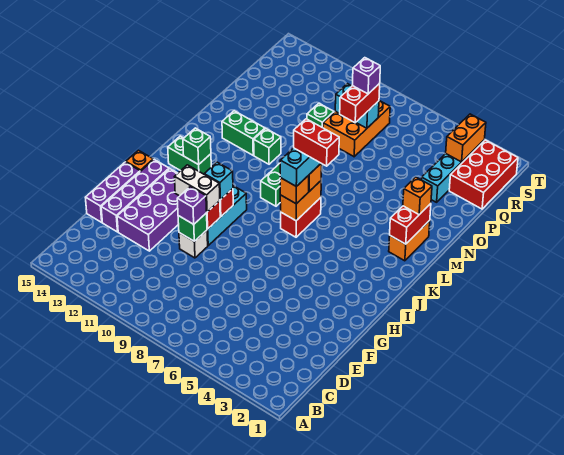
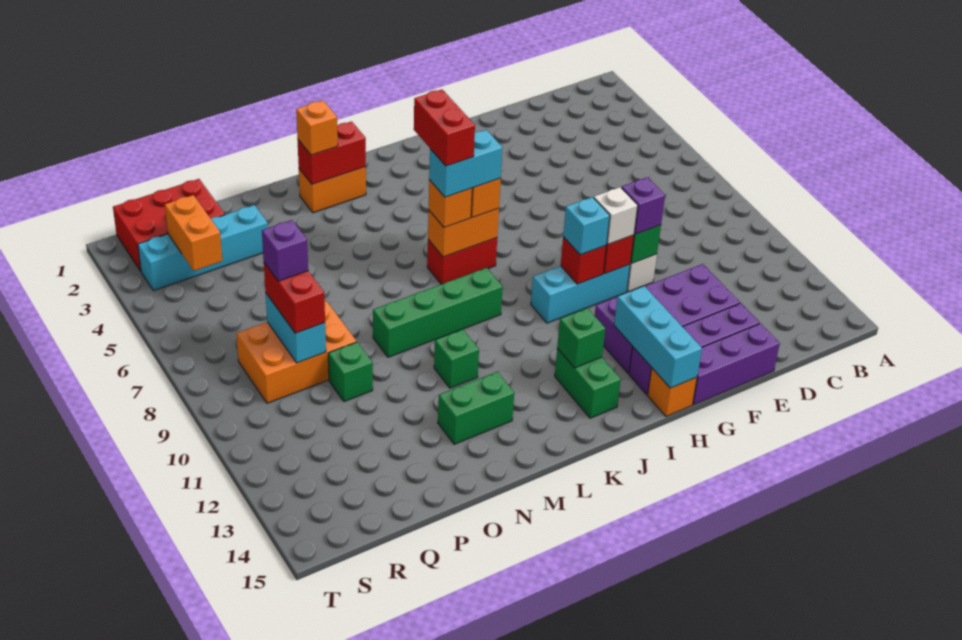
white 1x2 brick [175,165,220,212] -> white 1x1 brick [594,187,638,244]
none -> cyan 1x3 brick [614,286,702,388]
green 1x2 brick [222,111,265,155] -> green 1x2 brick turned to [438,372,514,444]
red 1x2 brick [340,84,380,123] -> red 1x2 brick turned to [264,263,325,333]
orange 1x2 brick [446,114,486,162] -> orange 1x2 brick turned to [165,195,222,271]

